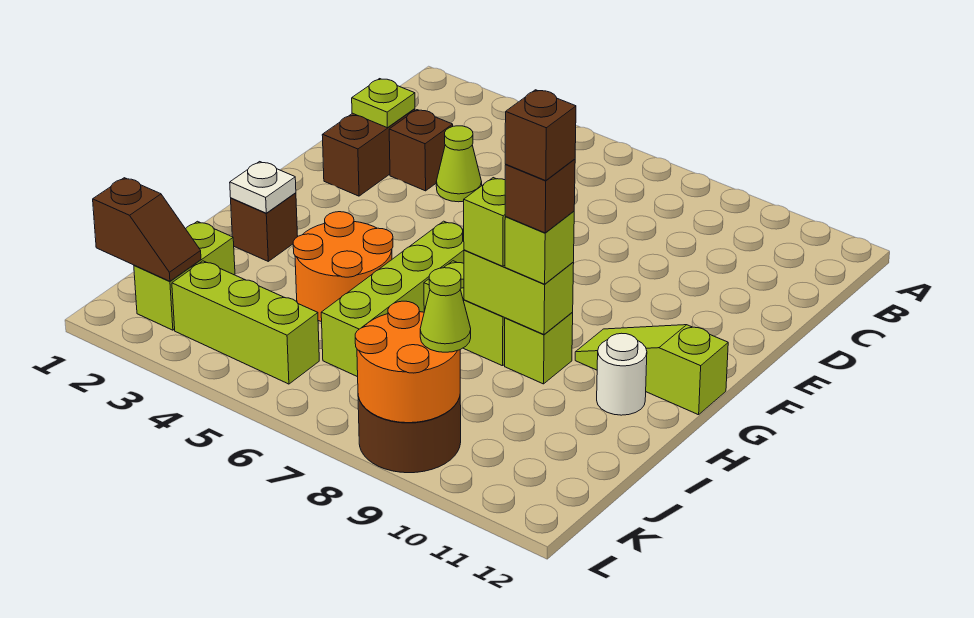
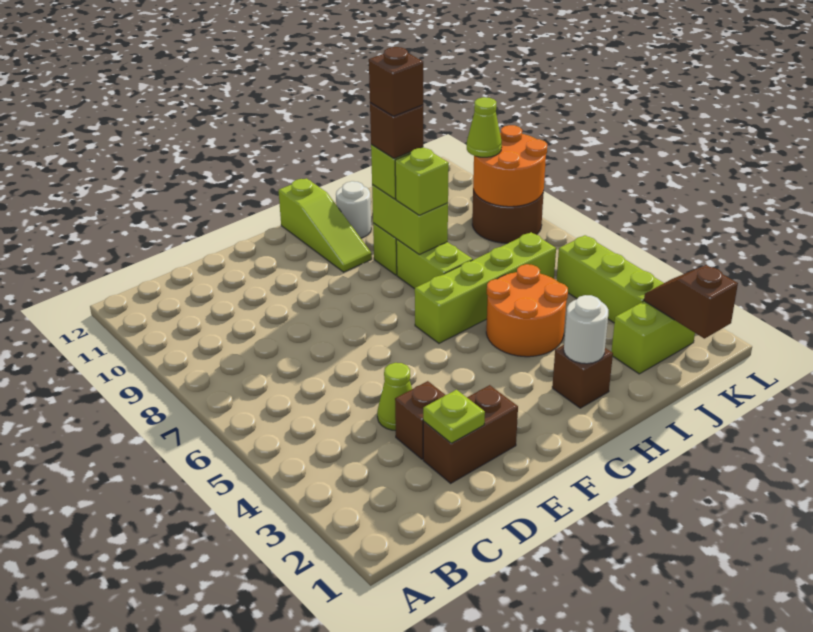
white 1x1 plate [230,162,296,213] -> white 1x1 round brick [564,295,608,364]

